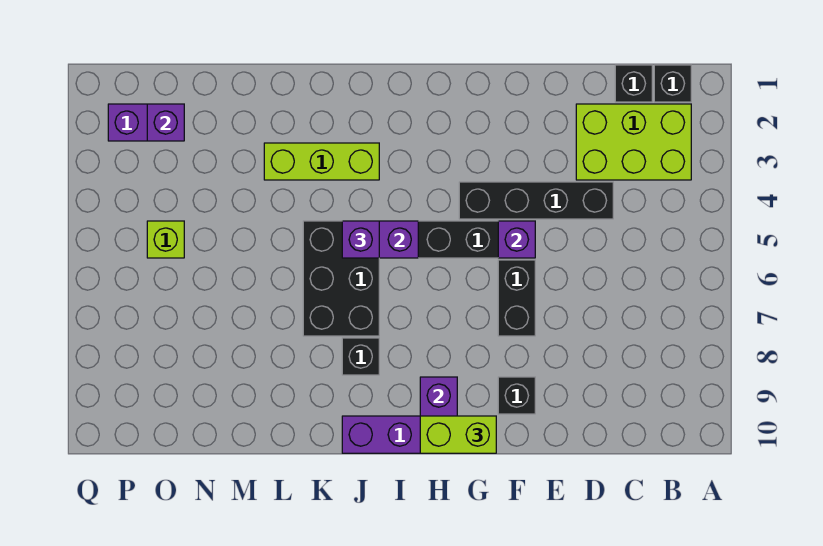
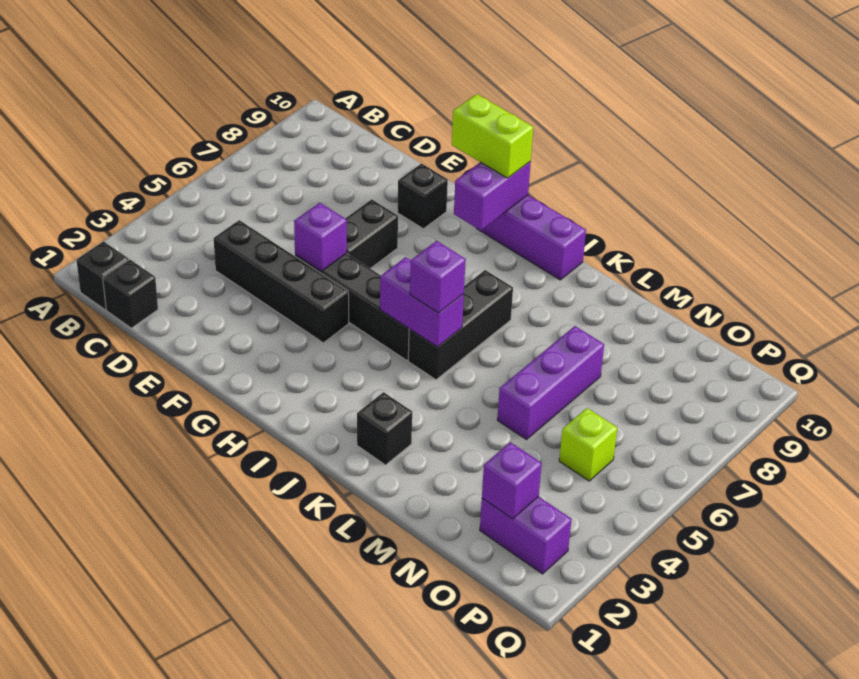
lime 2x3 brick [576,104,691,180] -> none
lime 1x3 brick [264,143,379,180] -> none
black 2x3 brick [303,221,379,336] -> black 1x3 brick [408,270,513,380]
black 1x1 brick [342,338,379,375] -> black 1x1 brick moved to [357,392,412,465]
none -> purple 1x3 brick [497,326,604,440]

